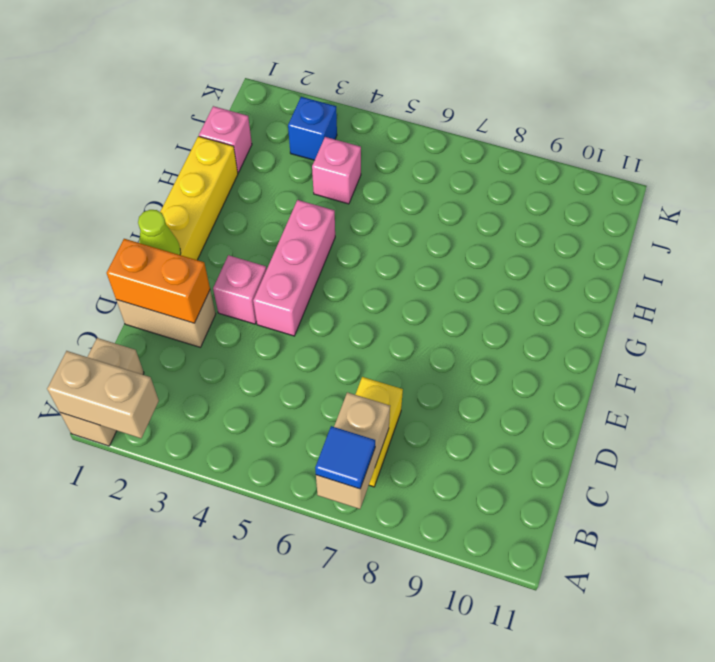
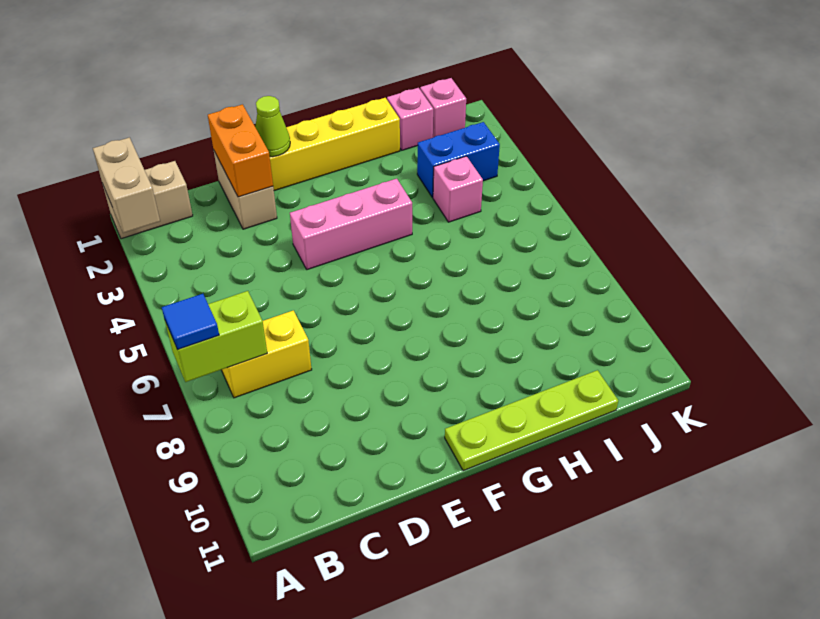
tan 1x2 brick [316,392,390,509] -> lime 1x2 brick [165,291,267,382]
pink 1x1 brick [213,255,266,324] -> pink 1x1 brick moved to [420,78,466,138]
none -> lime 1x4 plate [445,370,618,471]
blue 1x1 brick [288,97,337,160] -> blue 1x2 brick [417,122,500,197]

